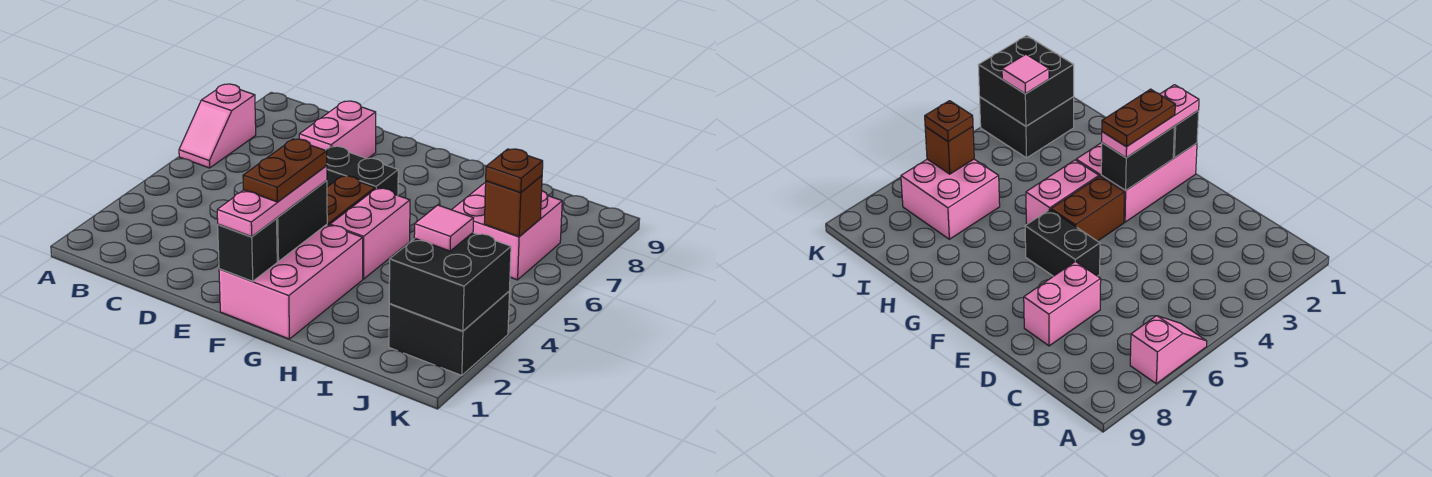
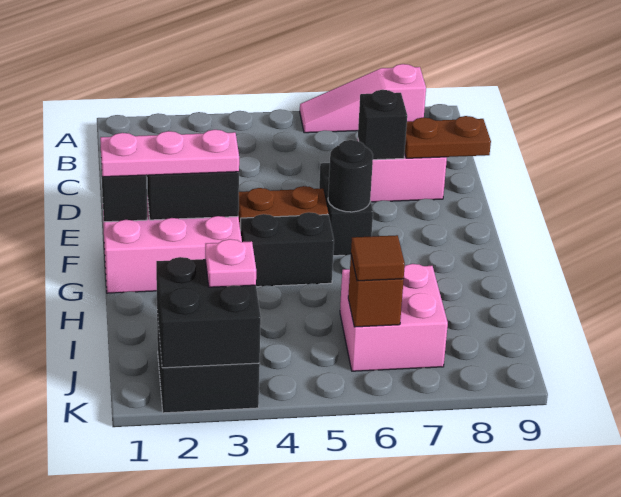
pink 1x2 slope [179,84,256,168] -> pink 1x3 slope [300,64,426,133]
none -> black 1x1 brick [358,90,407,160]
brown 1x2 plate [243,139,327,202] -> brown 1x2 plate moved to [405,116,491,158]
none -> black 1x1 round brick [328,140,373,212]
pink 1x2 brick [330,188,410,279] -> black 1x2 brick [241,212,334,287]
pink 1x1 tile [414,205,473,251] -> pink 1x1 plate [205,239,256,287]
brown 1x1 plate [486,149,543,193] -> brown 1x1 tile [351,235,405,281]

